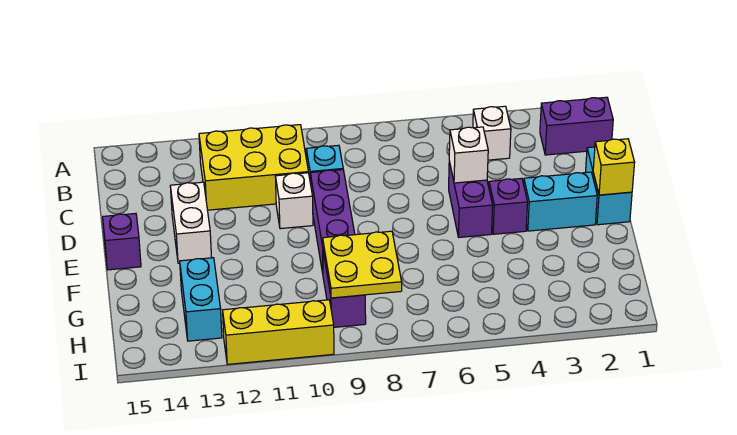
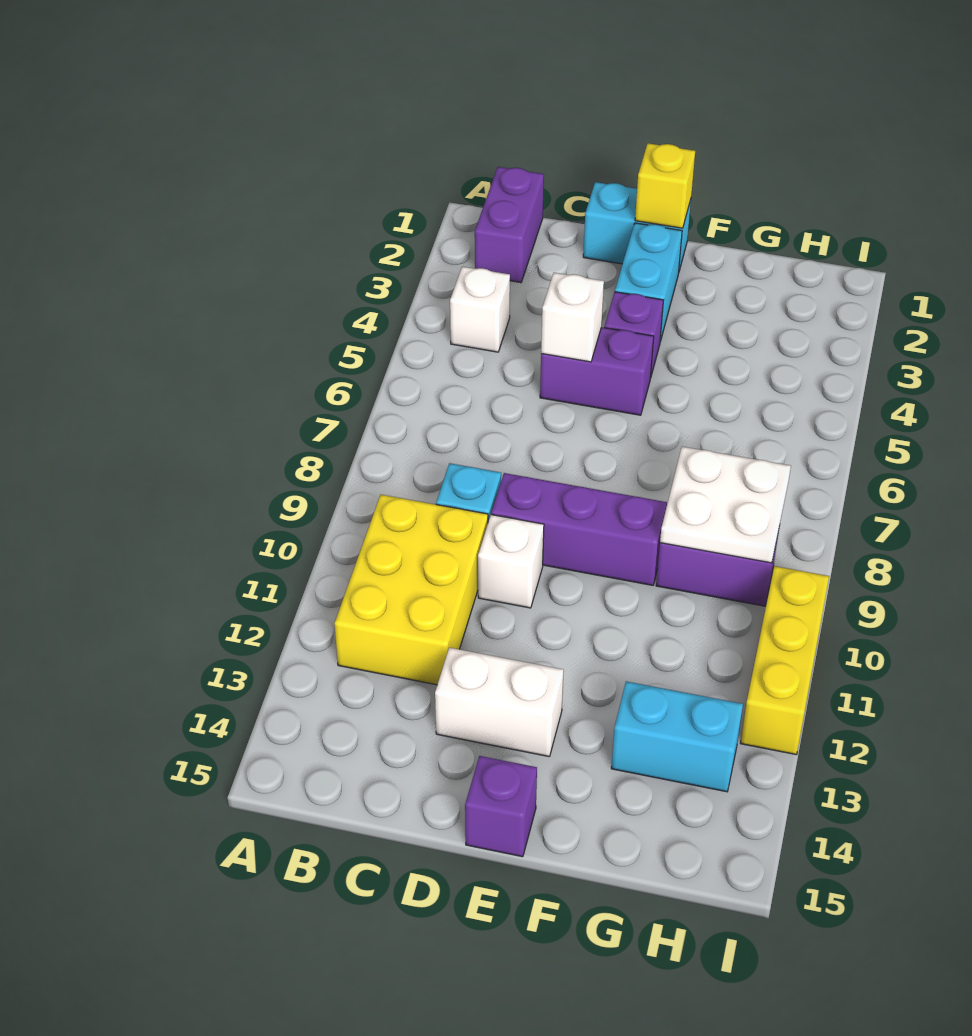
yellow 2x2 plate [323,231,402,298] -> white 2x2 plate [660,447,791,563]

